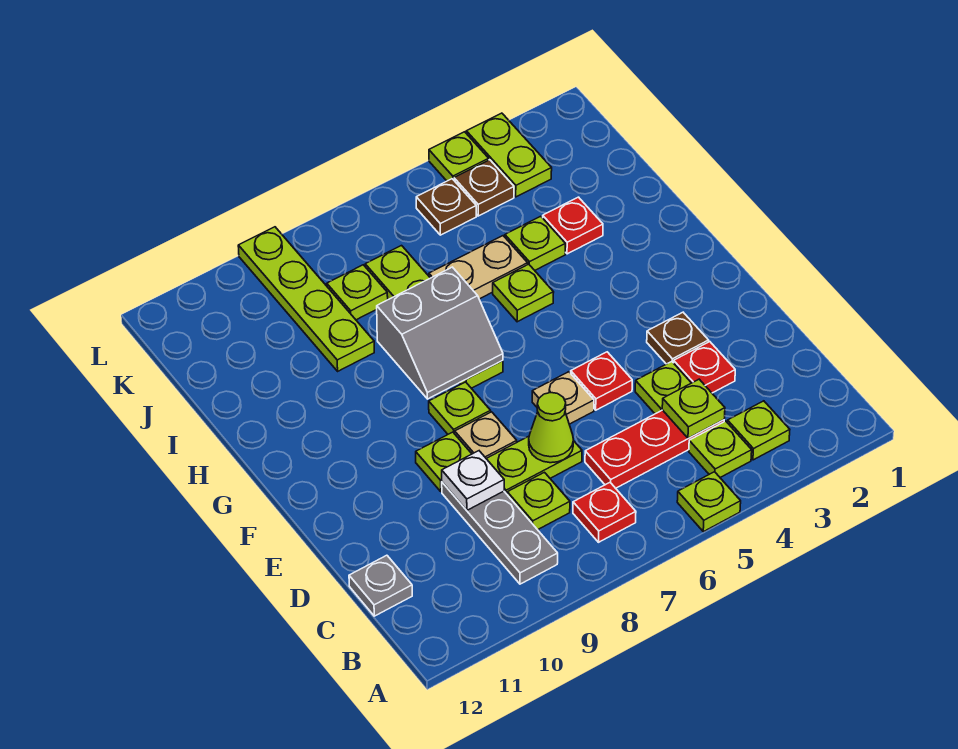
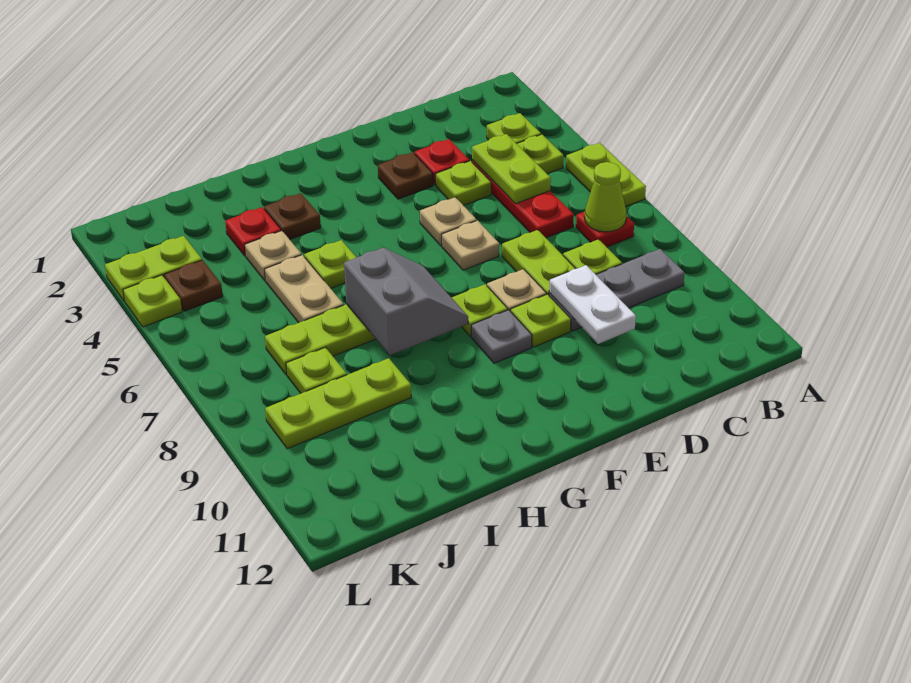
lime 1x1 plate [677,472,741,532] -> lime 1x2 plate [566,143,646,207]
lime 1x1 plate [662,379,725,438] -> lime 1x2 plate [472,134,551,204]
grey 1x1 plate [349,555,412,616] -> grey 1x1 plate moved to [471,310,532,363]
lime 1x1 cone [529,392,573,463] -> lime 1x1 cone moved to [585,162,626,232]
white 1x1 plate [442,451,504,510] -> white 1x2 plate [549,265,636,344]
red 1x1 plate [571,352,632,410] -> tan 1x1 plate [420,197,476,246]
lime 1x1 plate [505,216,565,270] -> tan 1x1 plate [245,231,301,281]
lime 1x4 plate [238,227,374,371] -> lime 1x3 plate [265,358,411,449]
brown 1x1 plate [416,179,476,235] -> brown 1x1 plate moved to [264,193,321,239]

